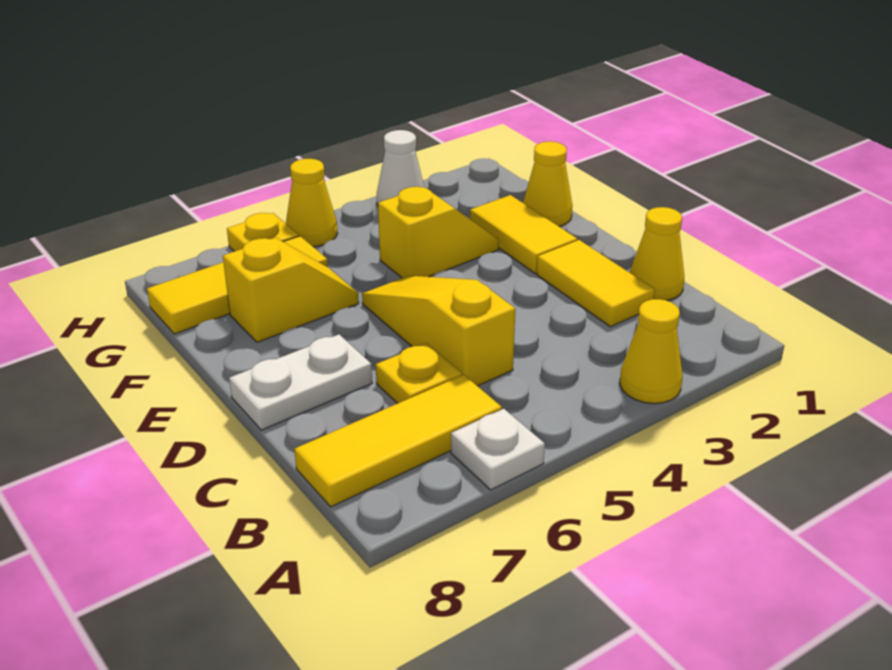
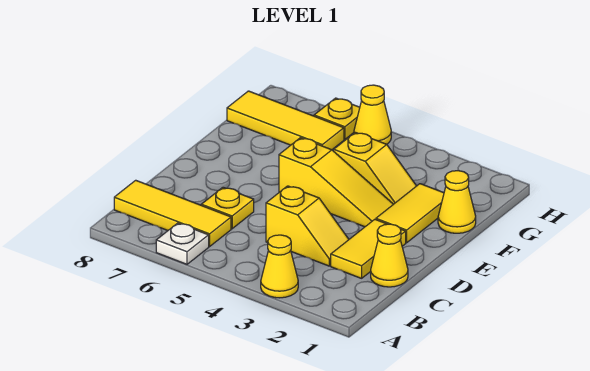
yellow 1x3 slope [362,276,515,386] -> yellow 1x3 slope turned to [279,138,393,227]
white 1x2 plate [229,334,372,430] -> none
yellow 1x2 slope [223,238,359,342] -> yellow 1x2 slope moved to [266,186,349,266]
white 1x1 cone [377,130,424,205] -> none

